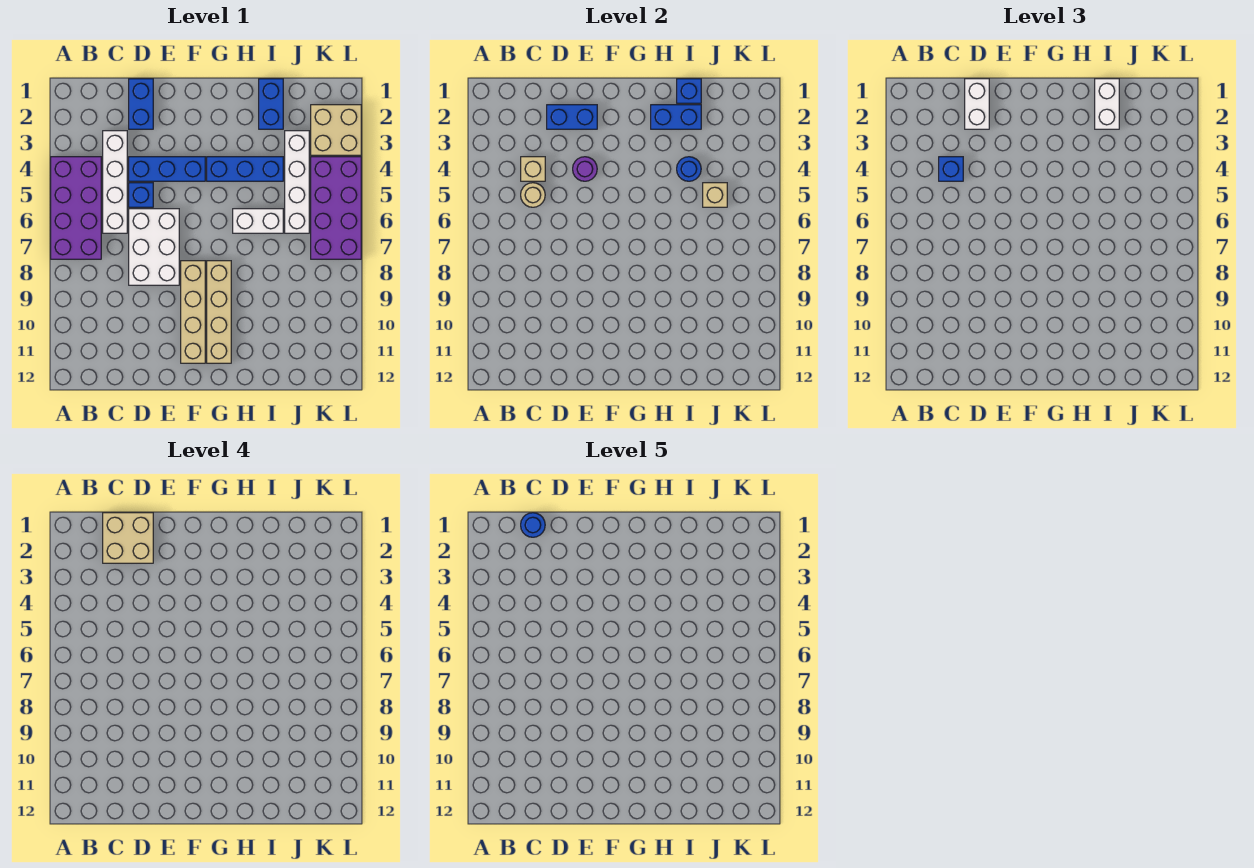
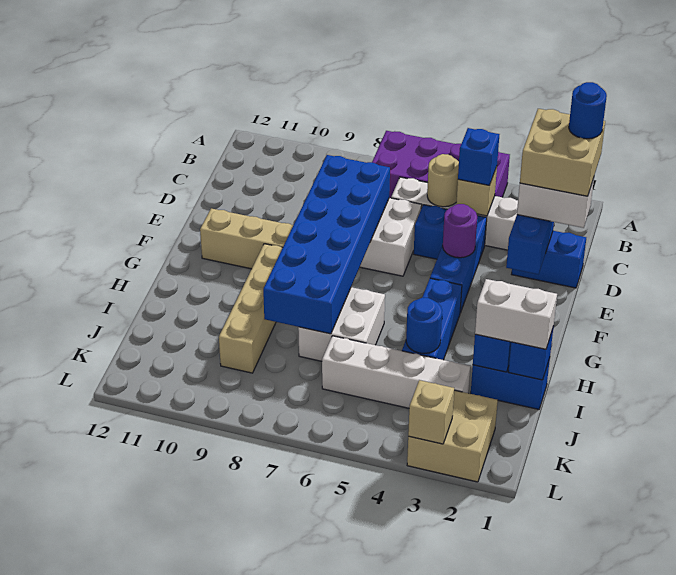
none -> blue 2x6 brick [263,155,390,334]
tan 1x4 brick [207,261,231,363] -> tan 1x4 brick turned to [219,244,282,373]
white 1x2 brick [233,209,283,233] -> white 2x2 brick [298,287,385,361]
tan 1x1 brick [703,183,727,207] -> tan 1x1 brick moved to [408,380,454,444]
purple 2x4 brick [311,157,361,259] -> none

